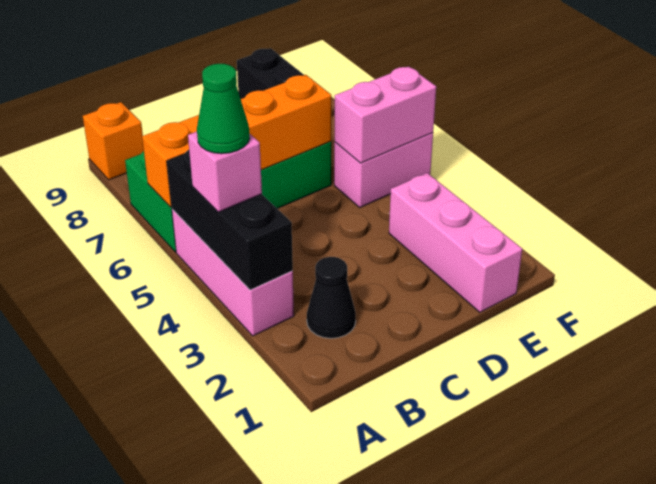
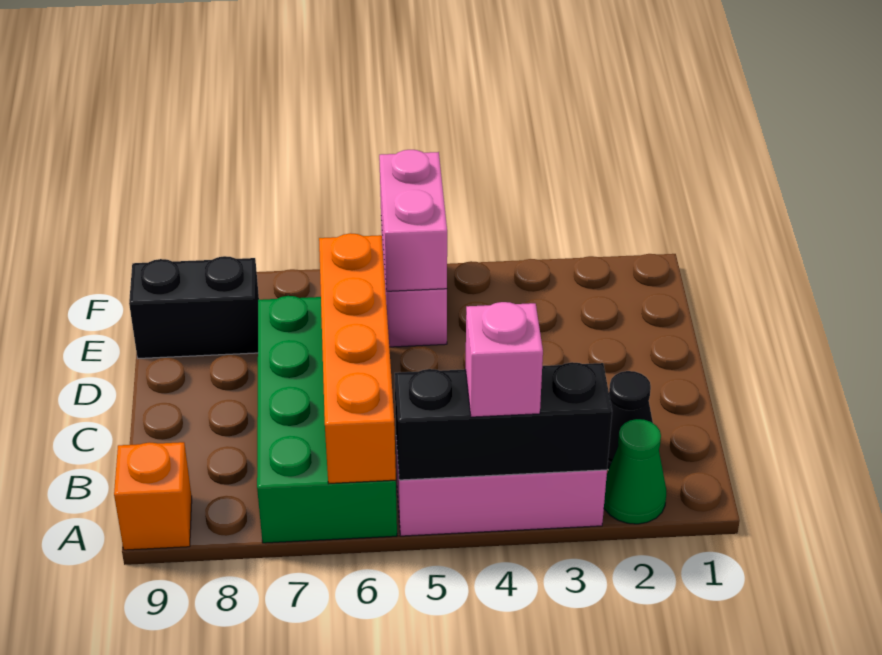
green 1x1 cone [197,64,250,154] -> green 1x1 cone moved to [604,419,666,524]
pink 1x3 brick [389,173,522,312] -> none

